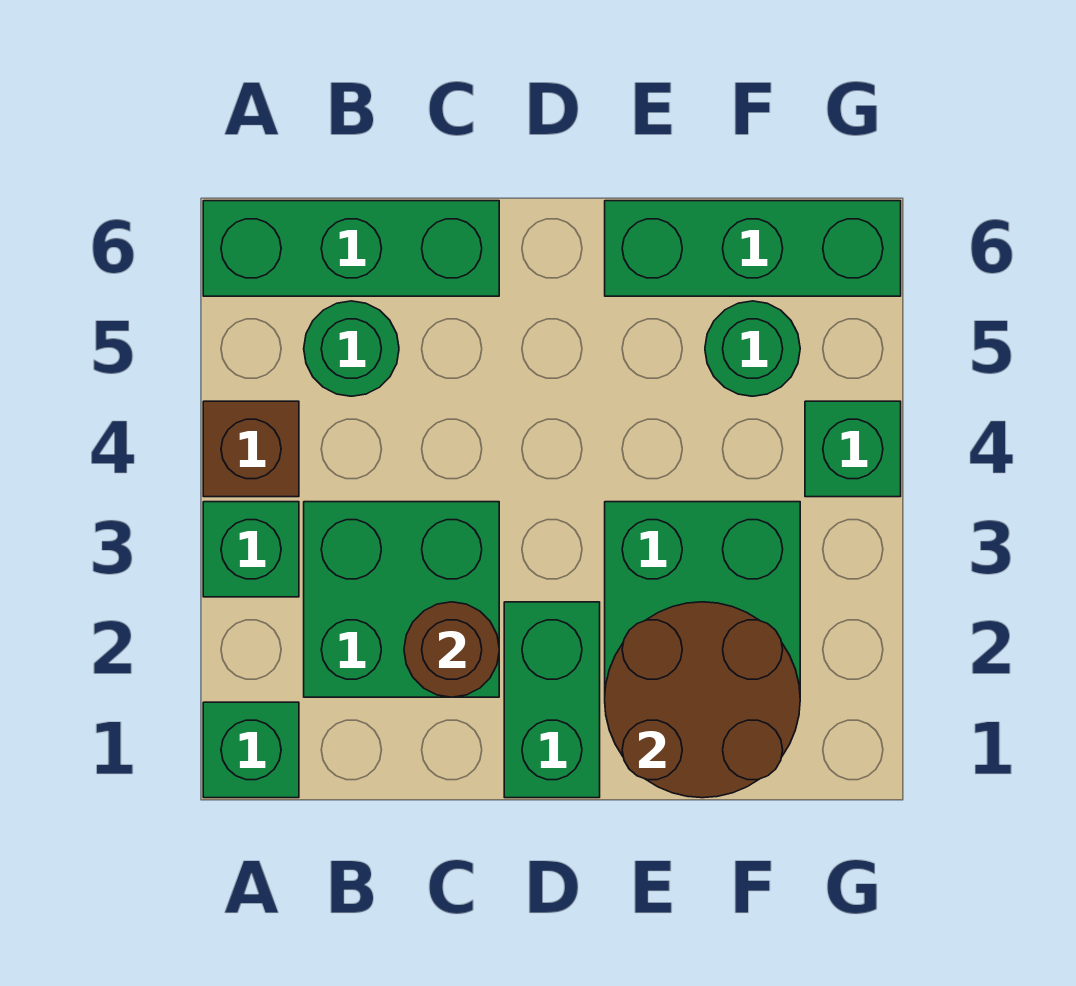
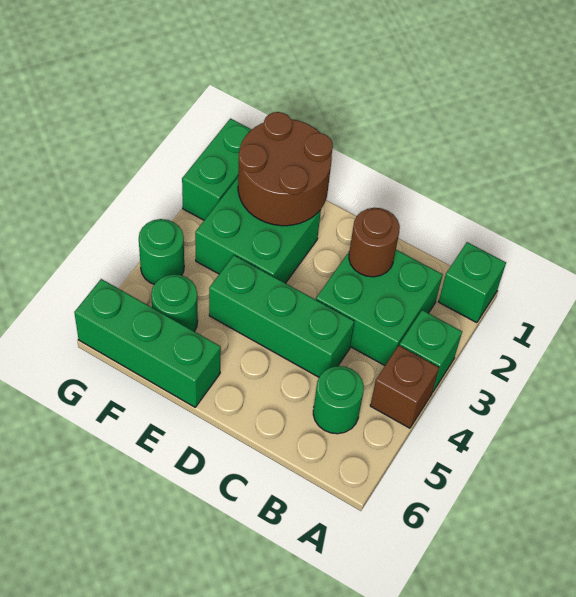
green 1x3 brick [203,201,499,296] -> green 1x3 brick moved to [209,255,354,377]
green 1x2 brick [504,602,600,798] -> green 1x2 brick moved to [182,119,252,220]
green 1x1 brick [805,401,901,497] -> green 1x1 round brick [139,219,184,284]

